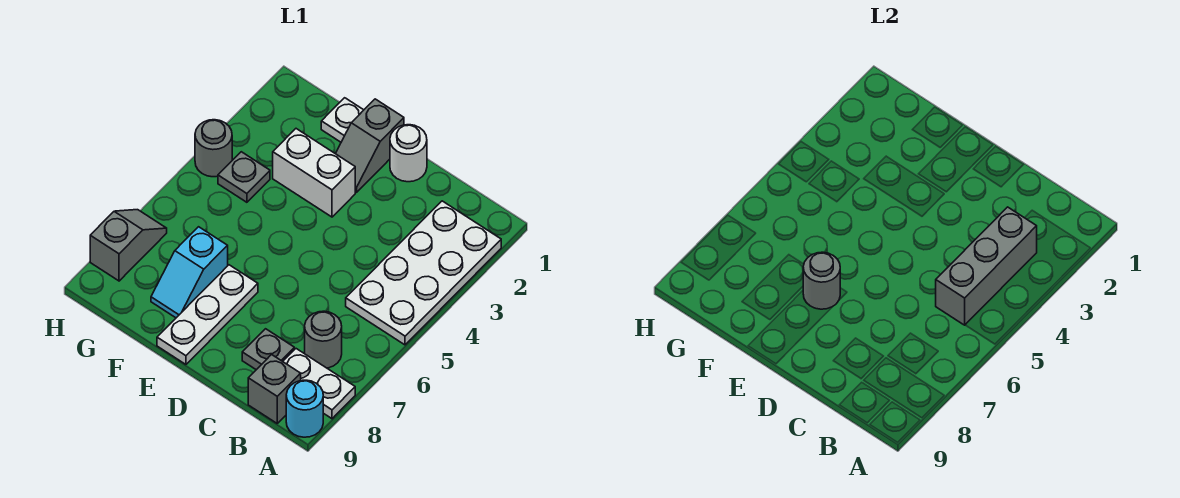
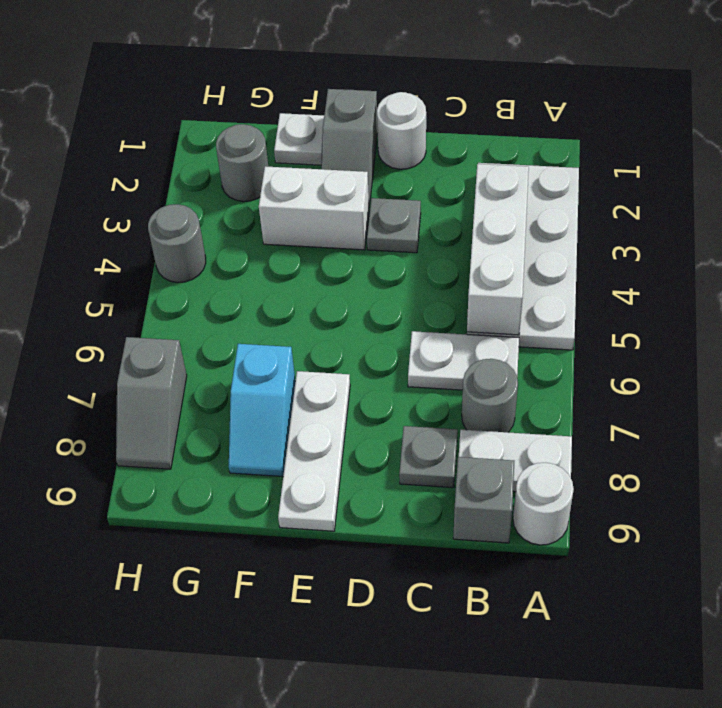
cyan 1x1 round brick [286,380,323,437] -> white 1x1 round brick [513,463,574,545]
grey 1x3 brick [936,207,1037,325] -> white 1x3 brick [467,164,529,335]
none -> white 1x2 plate [408,331,519,390]
grey 1x1 round brick [803,252,840,309] -> grey 1x1 round brick moved to [216,124,268,202]
grey 1x1 plate [218,152,270,202] -> grey 1x1 plate moved to [367,198,421,253]
grey 1x2 slope [90,210,167,281] -> grey 1x2 slope turned to [116,337,187,469]

